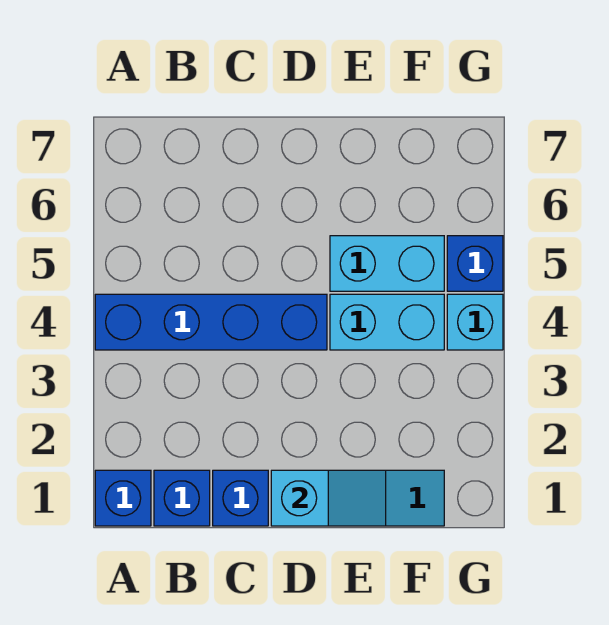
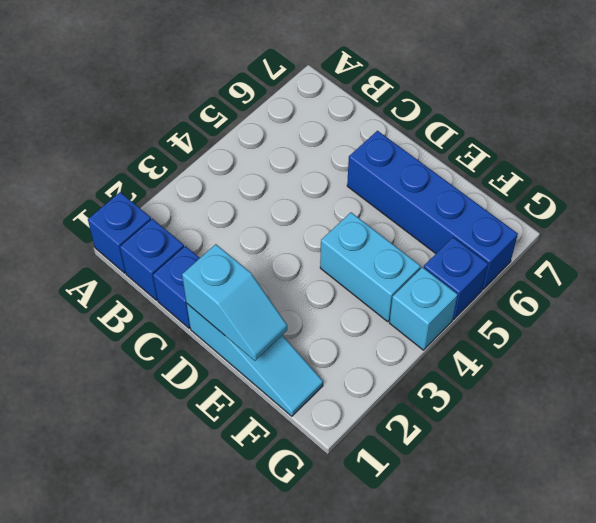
blue 1x4 brick [95,294,327,350] -> blue 1x4 brick moved to [347,131,518,289]
cyan 1x2 brick [330,236,444,291] -> none

